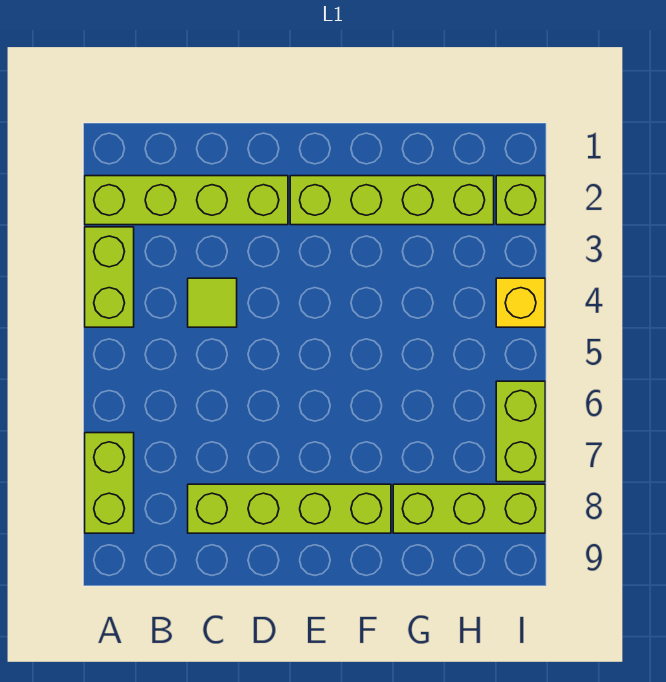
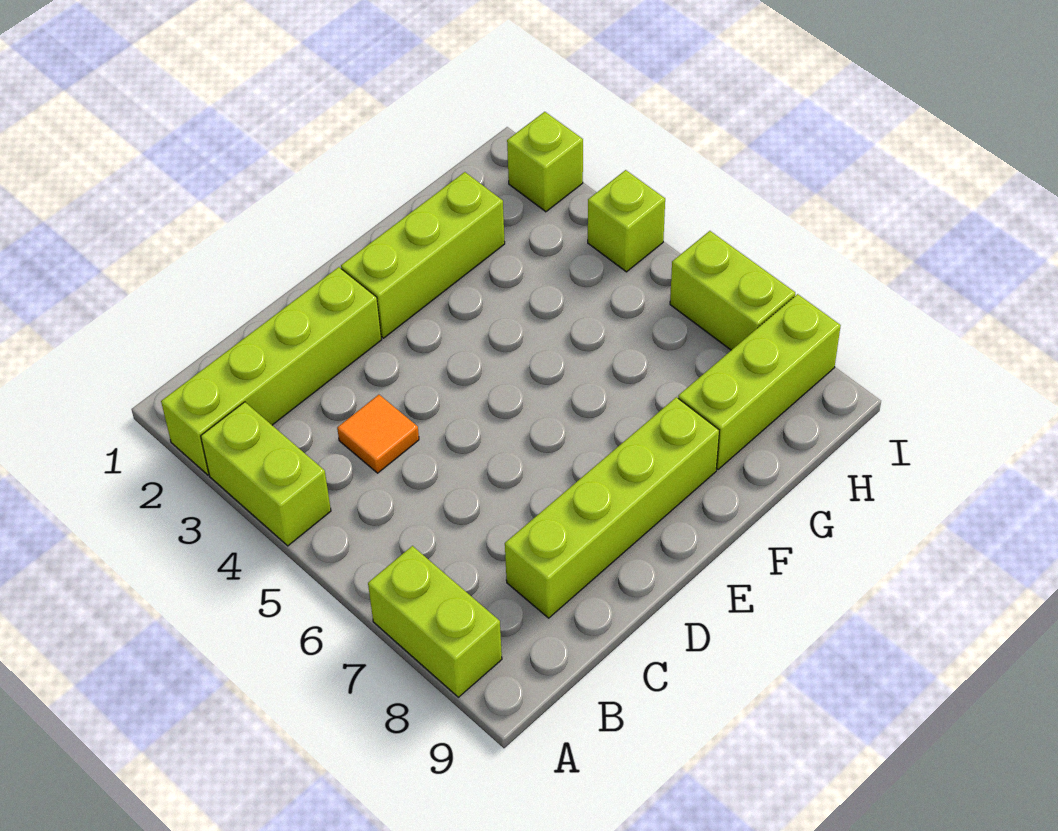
lime 1x1 tile [188,278,237,327] -> orange 1x1 tile [337,395,419,473]
lime 1x4 brick [290,176,494,225] -> lime 1x3 brick [341,172,505,338]
yellow 1x1 brick [496,278,545,327] -> lime 1x1 brick [588,170,665,272]

